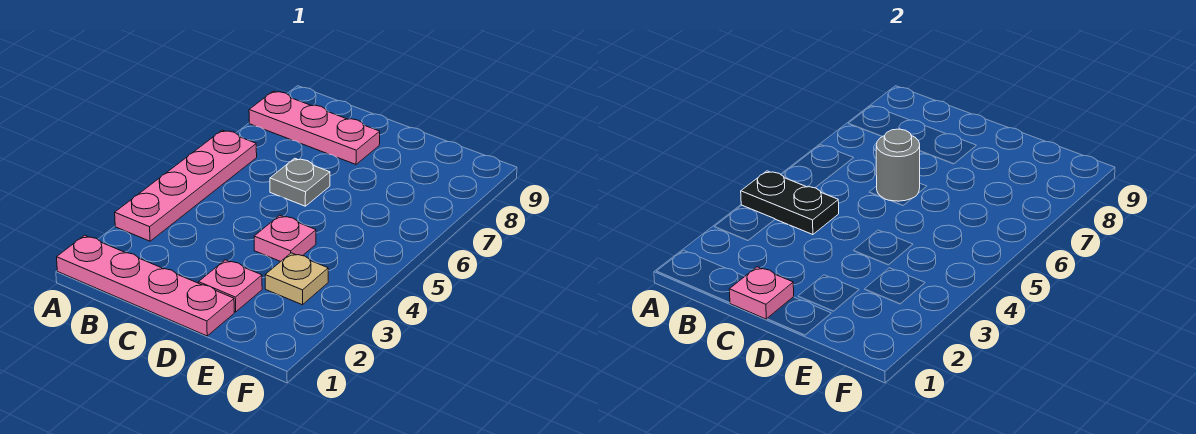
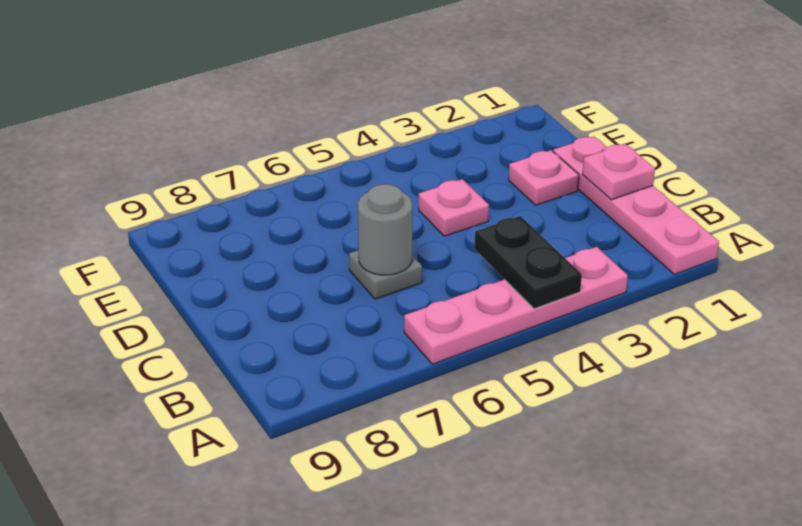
pink 1x3 plate [249,91,380,164] -> none
tan 1x1 plate [265,253,328,305] -> none

